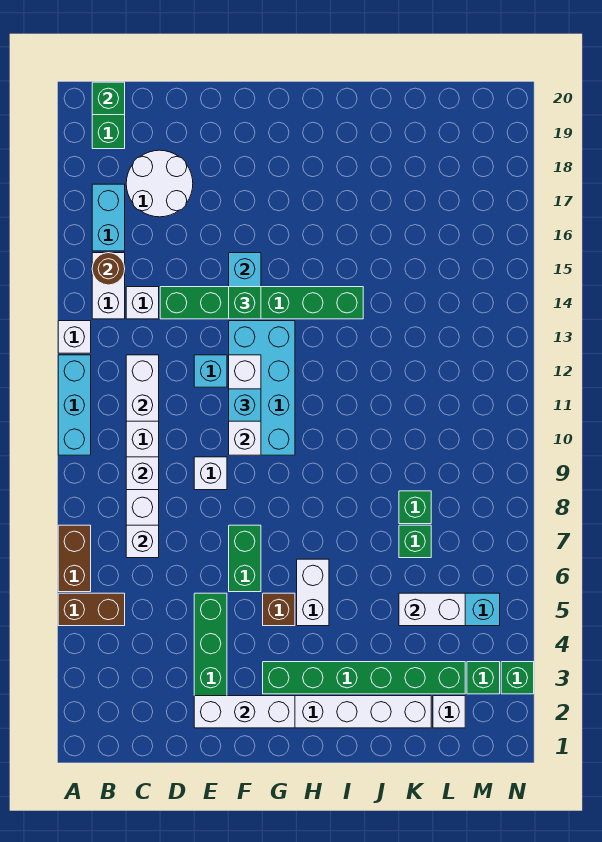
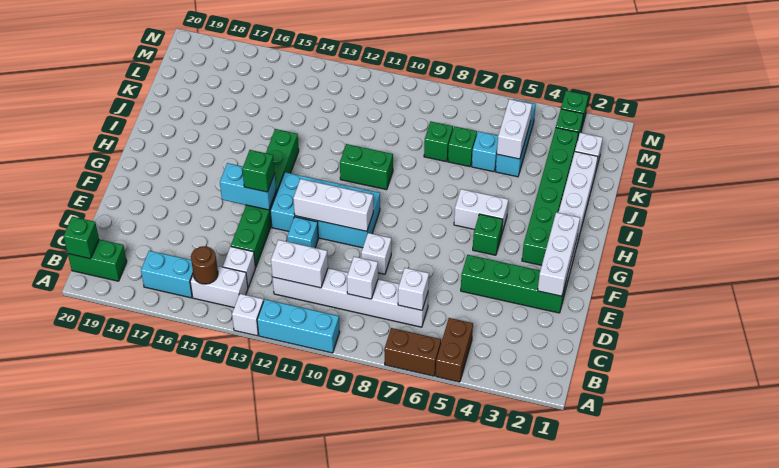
white 2x2 round brick [126,150,193,217] -> none
green 1x2 brick [229,525,261,592] -> green 1x2 brick moved to [340,144,393,190]
cyan 1x1 brick [229,389,261,421] -> cyan 1x1 brick moved to [472,131,498,172]
brown 1x1 brick [263,593,295,626] -> green 1x1 brick [473,214,503,255]

